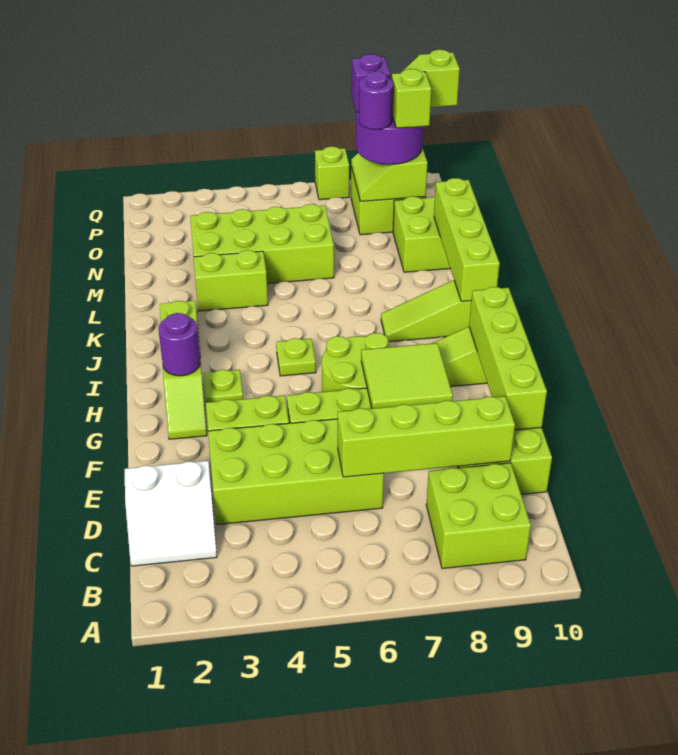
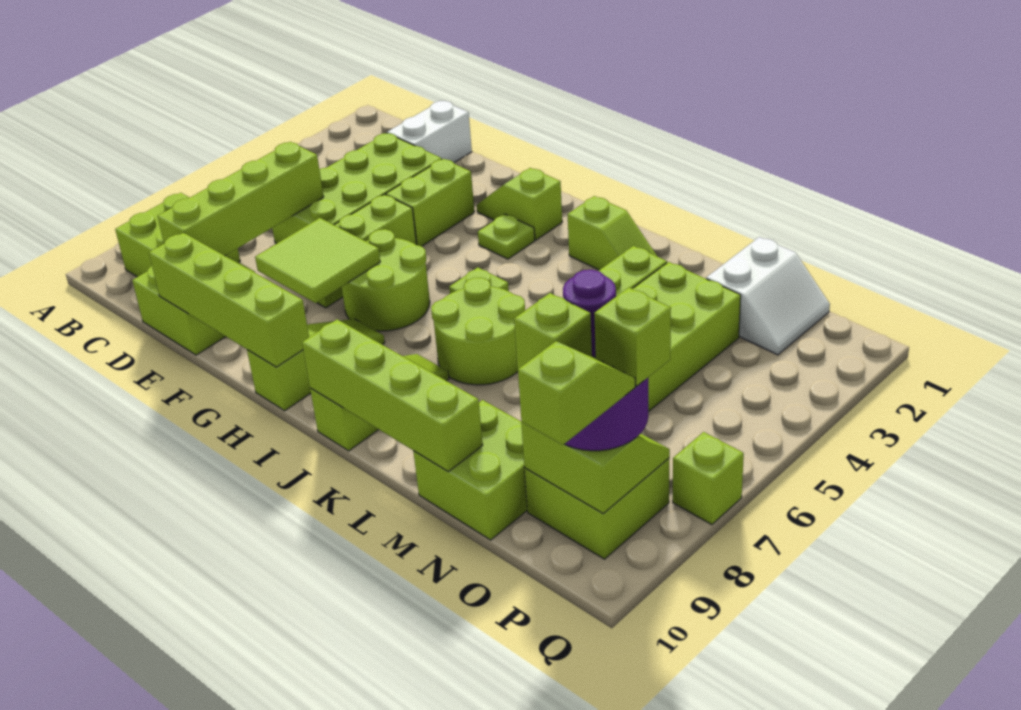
purple 1x1 round brick [159,313,200,376] -> none
none -> lime 2x2 round brick [431,277,525,385]
none -> white 2x2 slope [706,237,830,355]
purple 1x1 brick [352,54,390,112] -> lime 1x1 brick [594,288,671,386]

